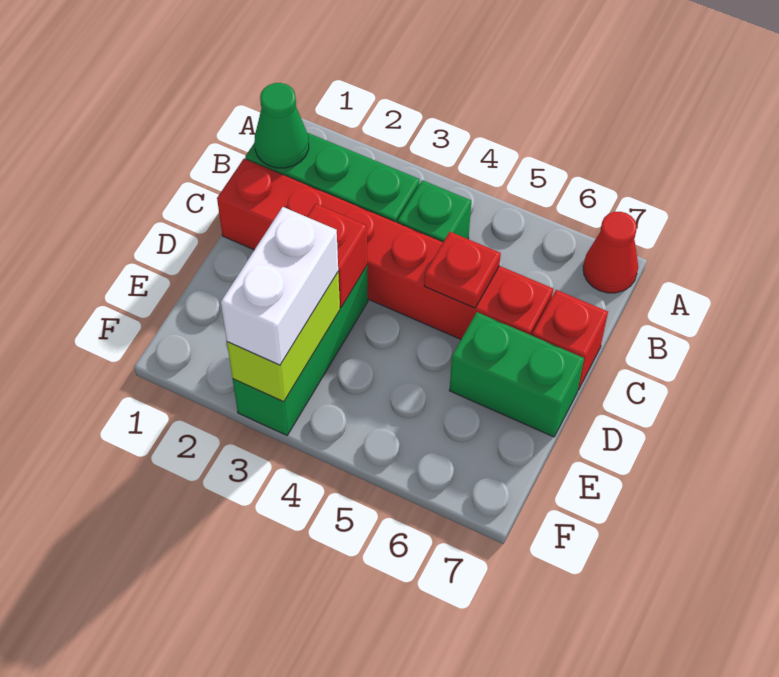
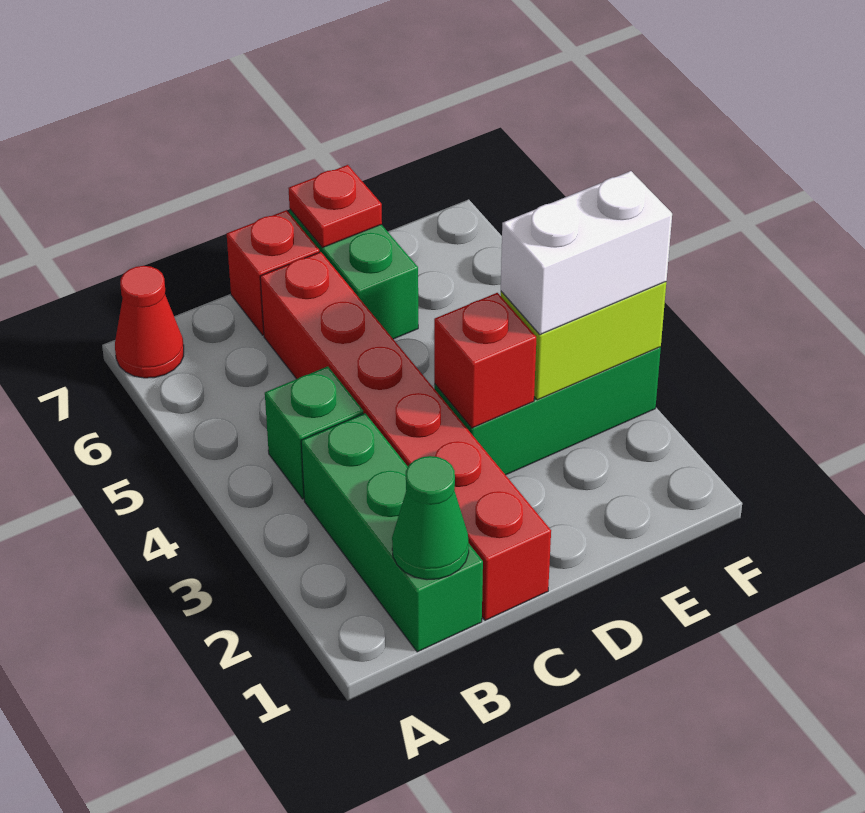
red 1x1 plate [424,232,501,308] -> red 1x1 plate moved to [288,165,382,248]

